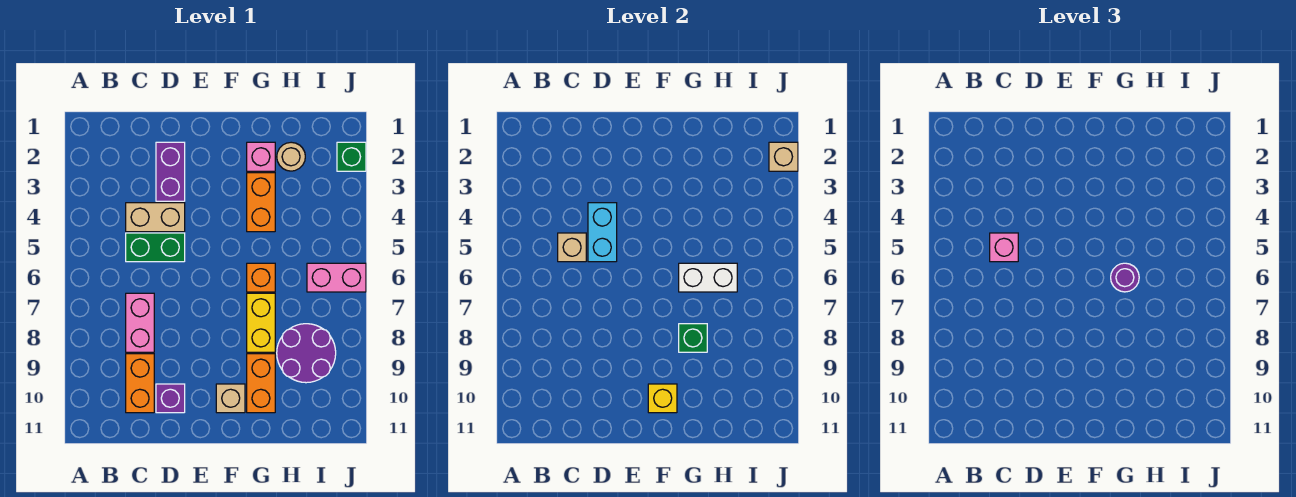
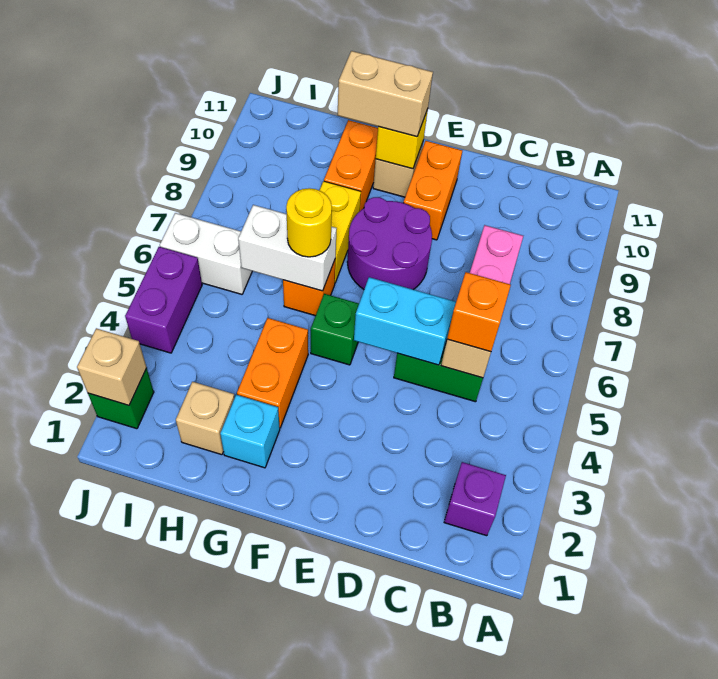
tan 1x2 brick [126,203,185,232] -> tan 1x2 brick moved to [338,51,433,137]
pink 1x1 brick [990,233,1018,262] -> orange 1x1 brick [447,272,511,352]
orange 1x2 brick [126,354,154,413] -> orange 1x2 brick moved to [404,141,462,240]
purple 1x2 brick [156,142,185,201] -> purple 1x2 brick moved to [125,247,202,353]
cyan 1x2 brick [588,203,617,262] -> cyan 1x2 brick turned to [354,277,456,365]
purple 1x1 brick [156,384,185,413] -> purple 1x1 brick moved to [444,462,506,536]
pink 1x1 brick [247,142,275,171] -> cyan 1x1 brick [220,395,280,468]
purple 1x1 round brick [1111,263,1139,292] -> yellow 1x1 round brick [286,188,332,257]
green 1x1 brick [679,324,707,352] -> green 1x1 brick moved to [311,294,359,365]
tan 1x1 round brick [277,142,305,171] -> tan 1x1 brick [176,382,234,455]
purple 2x2 round brick [277,324,336,383] -> purple 2x2 round brick moved to [347,197,432,290]
pink 1x2 brick [307,263,366,292] -> white 1x2 brick [160,213,252,294]

